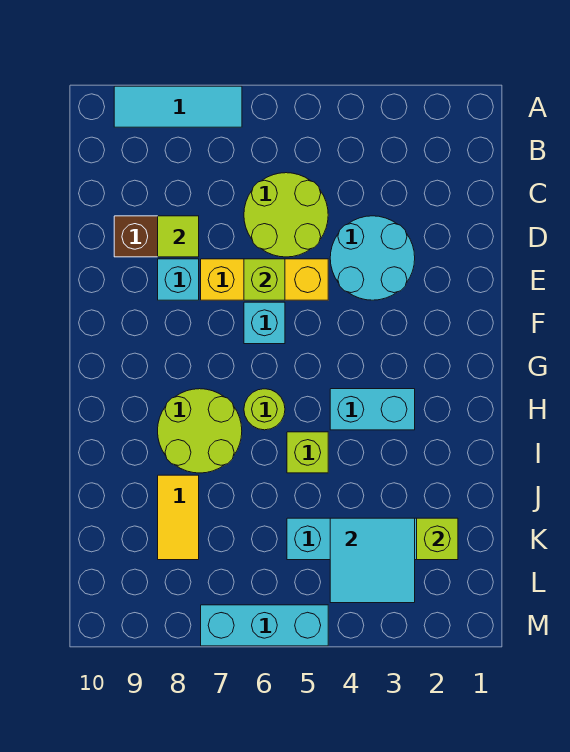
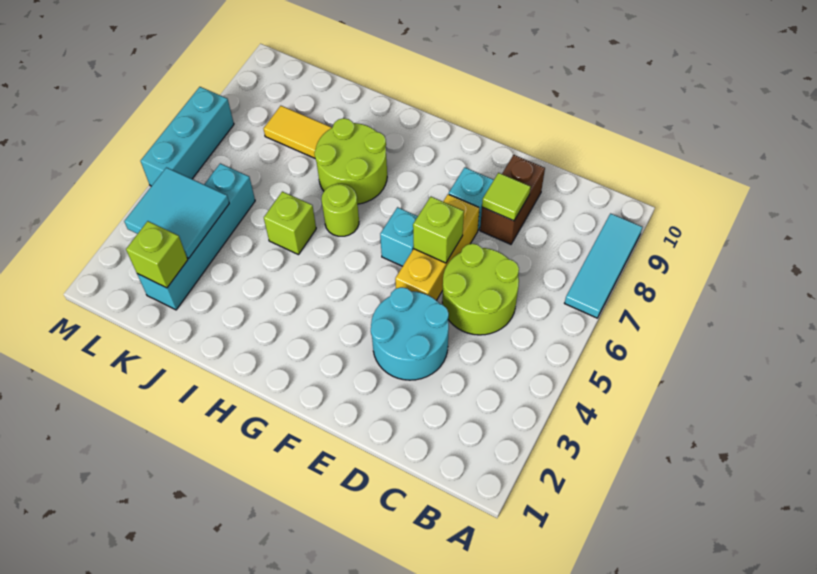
cyan 1x2 brick [330,389,415,430] -> none

